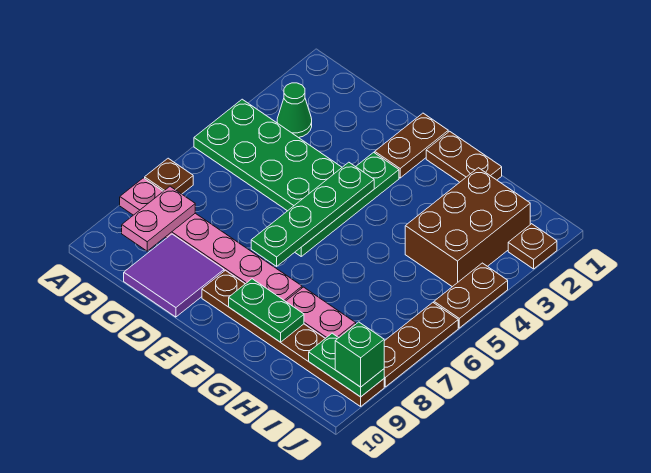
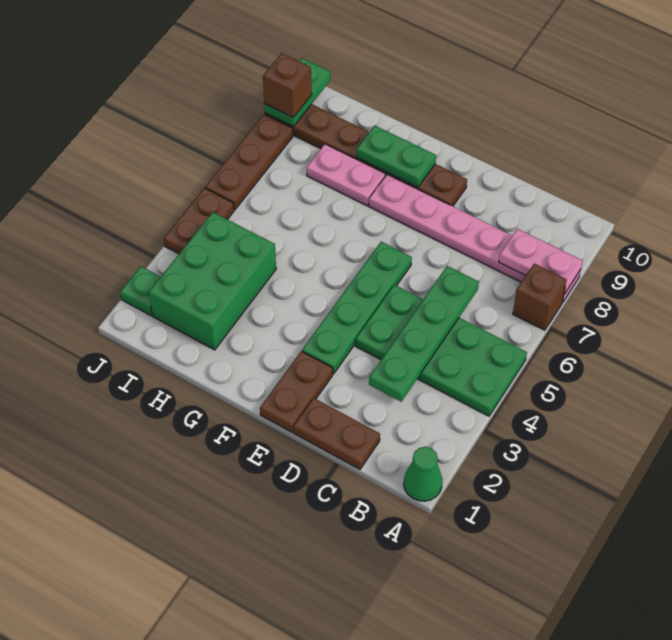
brown 1x1 plate [145,158,193,194] -> brown 1x1 brick [513,264,567,330]
green 1x1 cone [277,83,312,138] -> green 1x1 cone moved to [404,447,442,501]
pink 1x2 plate [122,186,195,251] -> pink 1x2 plate turned to [499,229,583,294]
purple 2x2 tile [124,234,224,317] -> none
green 1x4 plate [251,162,374,266] -> green 1x4 plate moved to [369,266,479,402]
brown 1x2 plate [426,131,502,182] -> brown 1x2 plate moved to [293,398,380,469]
brown 2x3 brick [405,168,530,287] -> green 2x3 brick [149,212,276,350]
green 1x2 plate [309,333,384,397] -> green 1x2 plate turned to [264,58,330,126]
brown 1x1 plate [508,224,557,269] -> green 1x1 plate [120,266,161,316]
green 1x1 brick [335,322,384,387] -> brown 1x1 brick [263,53,312,117]

